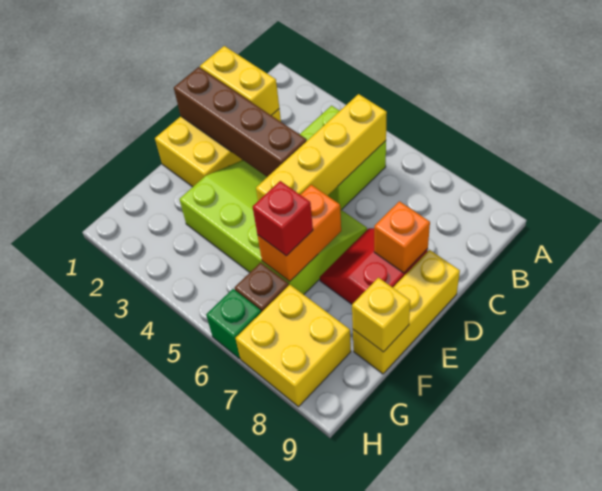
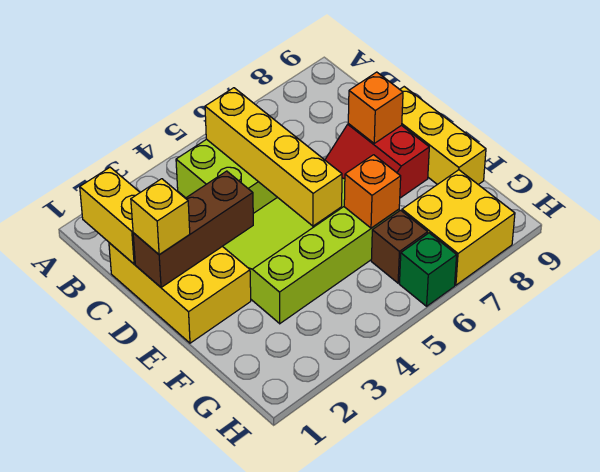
yellow 1x2 brick [200,46,279,115] -> yellow 1x2 brick turned to [80,167,140,264]
brown 1x4 brick [174,67,307,177] -> brown 1x3 brick [133,171,253,287]
orange 1x2 brick [258,185,341,282] -> orange 1x1 brick [344,155,401,228]
red 1x1 brick [253,181,313,256] -> none
yellow 1x1 brick [352,278,410,352] -> yellow 1x1 brick moved to [131,179,190,255]

